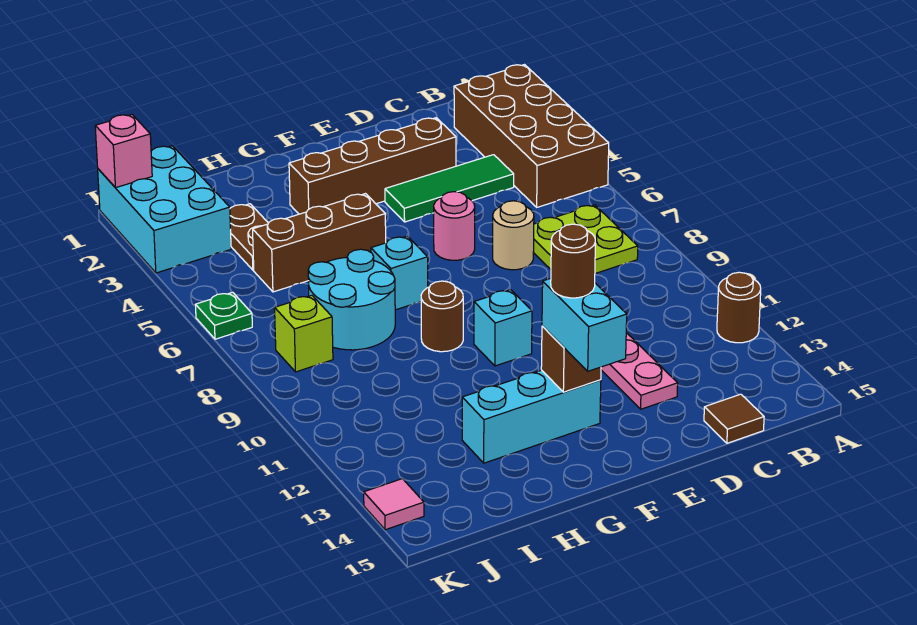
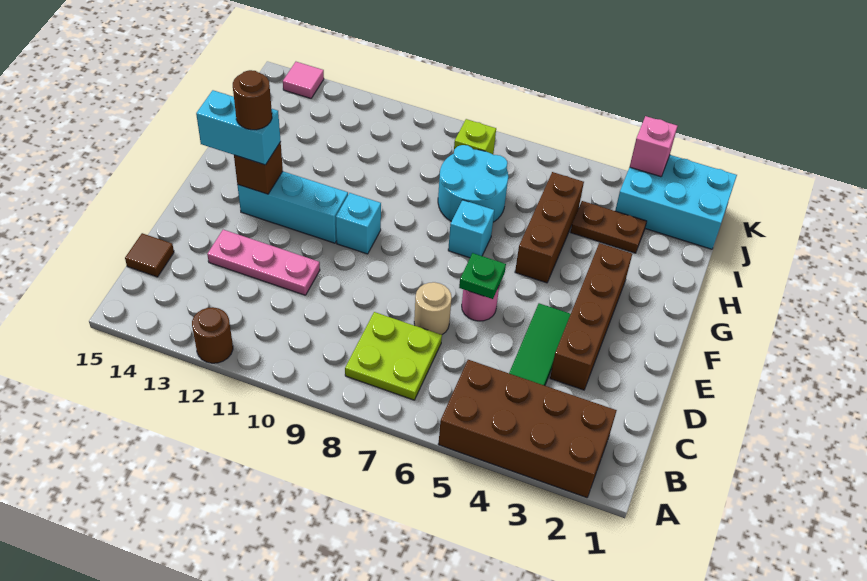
cyan 1x3 brick [462,370,601,463] -> cyan 1x3 brick turned to [237,171,348,243]
brown 1x1 round brick [421,281,463,352] -> none
pink 1x1 brick [95,115,152,188] -> pink 1x1 brick moved to [630,116,677,177]
green 1x1 plate [196,292,252,339] -> green 1x1 plate moved to [459,253,506,299]

